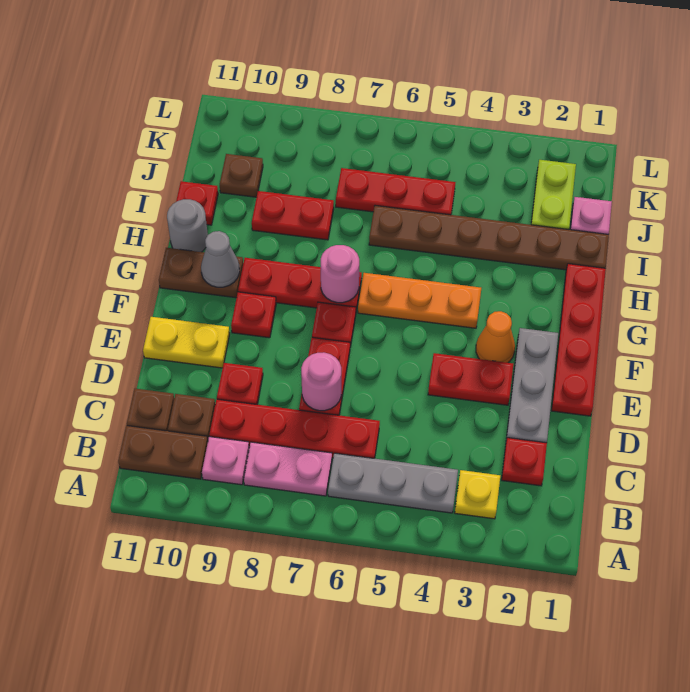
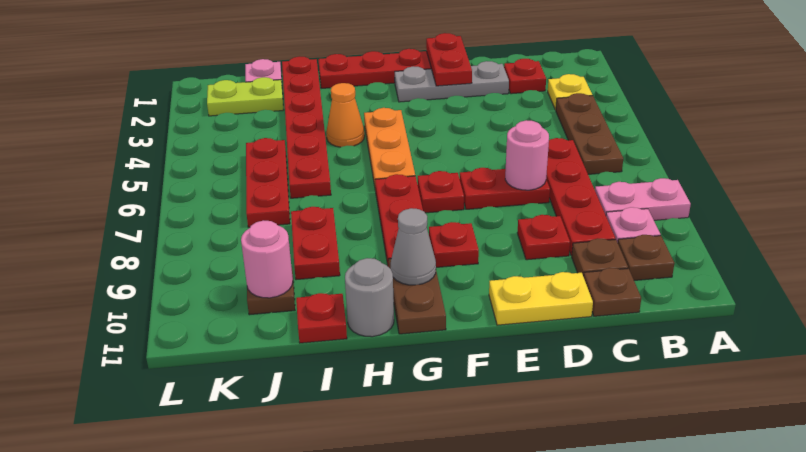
grey 1x3 plate [328,453,458,513] -> brown 1x3 plate [556,93,623,174]
pink 1x2 plate [244,442,332,496] -> pink 1x2 plate turned to [595,178,691,220]
brown 1x2 plate [118,426,208,479] -> brown 1x1 plate [618,235,674,280]
red 1x2 plate [428,353,513,405] -> red 1x2 plate moved to [426,33,472,86]
yellow 1x2 plate [143,317,230,368] -> yellow 1x2 plate turned to [489,272,593,325]
orange 1x1 cone [476,311,515,363] -> orange 1x1 cone moved to [326,83,364,147]
pink 1x1 round brick [321,245,359,303] -> pink 1x1 round brick moved to [241,220,293,298]
brown 1x6 plate [369,206,609,270] -> red 1x6 plate [282,56,331,198]

